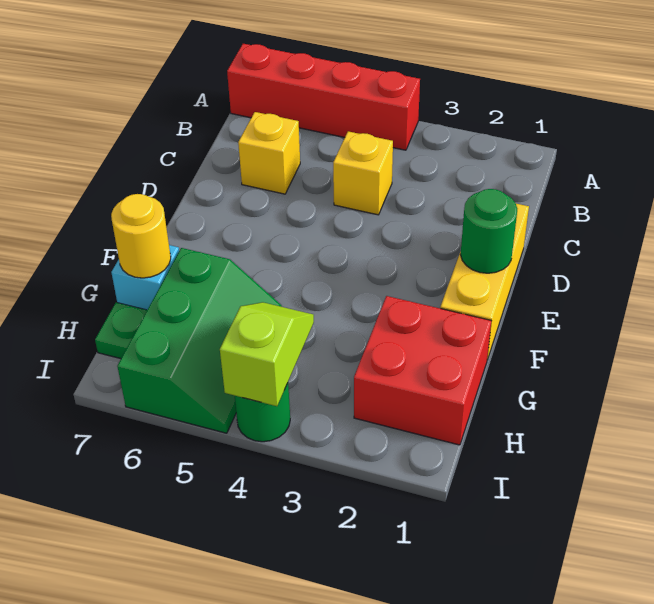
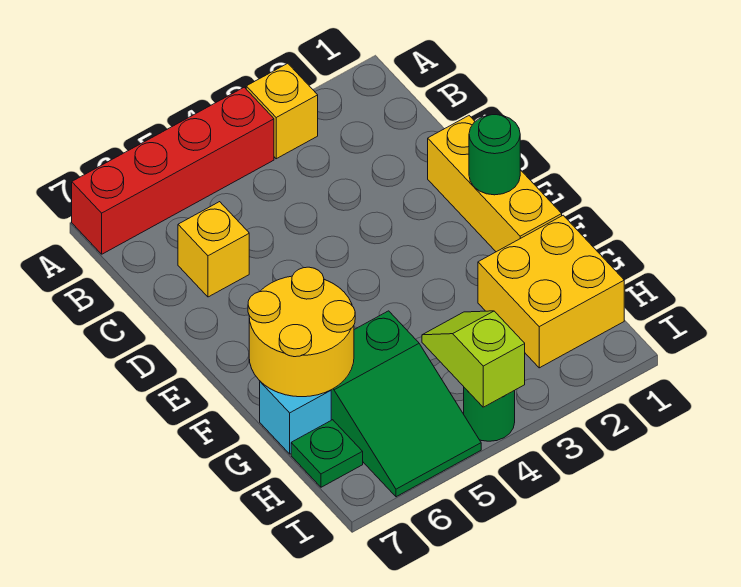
yellow 1x1 brick [333,131,393,215] -> yellow 1x1 brick moved to [246,63,318,159]
red 2x2 brick [354,296,491,445] -> yellow 2x2 brick [478,215,624,368]
green 2x3 slope [117,248,282,433] -> green 2x3 slope turned to [331,311,481,497]
yellow 1x1 round brick [111,194,171,278] -> yellow 2x2 round brick [248,267,355,397]

